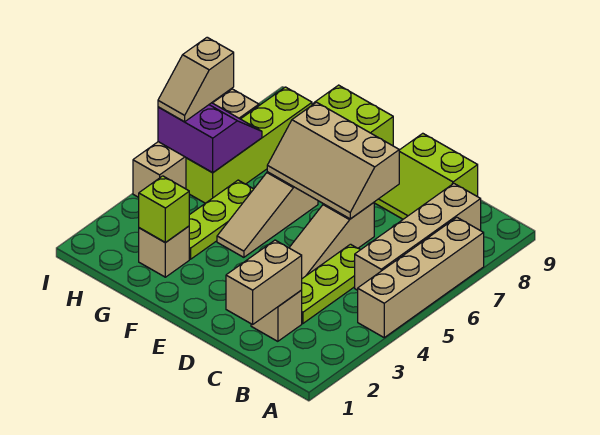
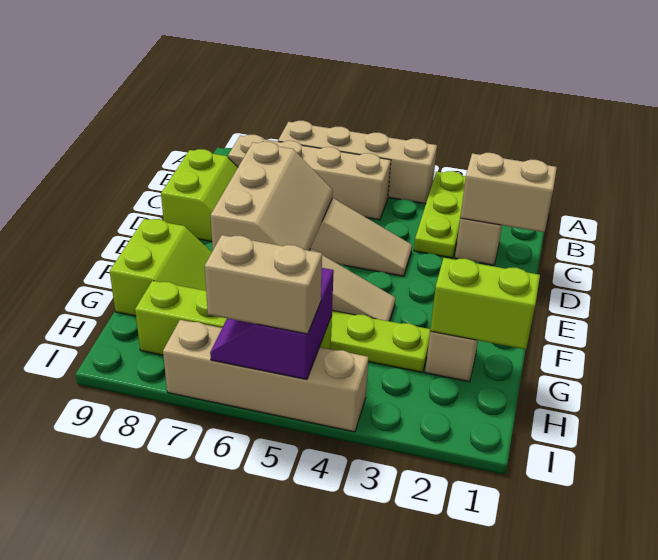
lime 1x3 plate [302,244,360,323] -> lime 1x3 plate turned to [414,171,466,258]
lime 1x1 brick [139,176,189,243] -> lime 1x2 brick [430,258,540,349]
tan 1x2 slope [158,37,234,122] -> tan 1x2 brick [205,235,322,334]

